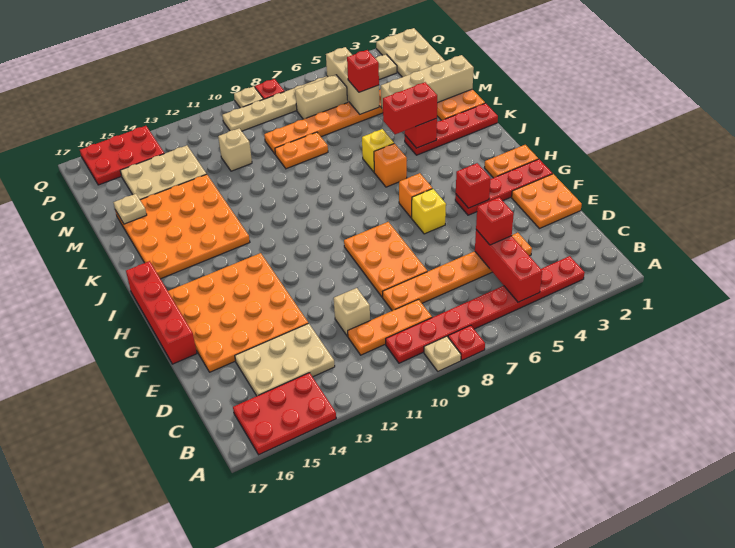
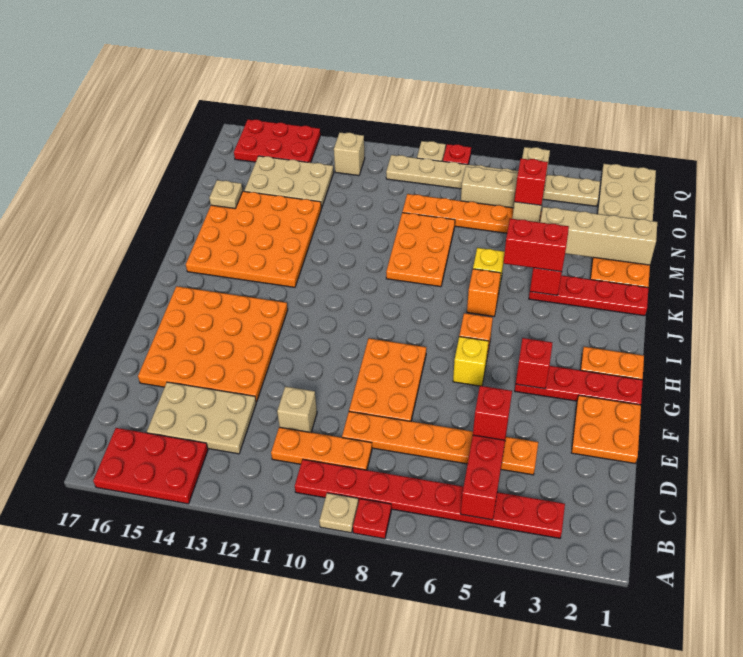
red 1x4 brick [126,261,197,364] -> none
orange 1x2 plate [275,132,328,169] -> orange 2x3 plate [386,213,455,287]
tan 1x1 brick [218,128,252,171] -> tan 1x1 brick moved to [334,133,365,176]

